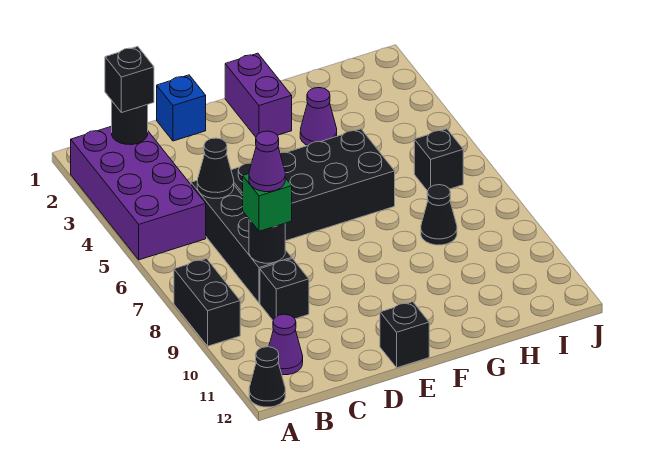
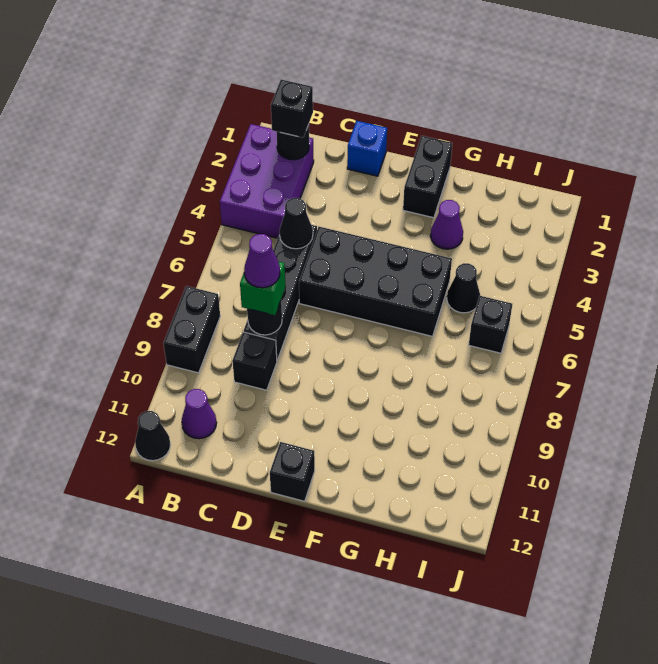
purple 2x4 brick [71,126,206,260] -> purple 2x3 brick [220,124,314,238]
purple 1x2 brick [225,53,292,137] -> black 1x2 brick [403,136,452,218]
black 1x1 cone [421,185,457,245] -> black 1x1 cone moved to [447,263,480,313]

